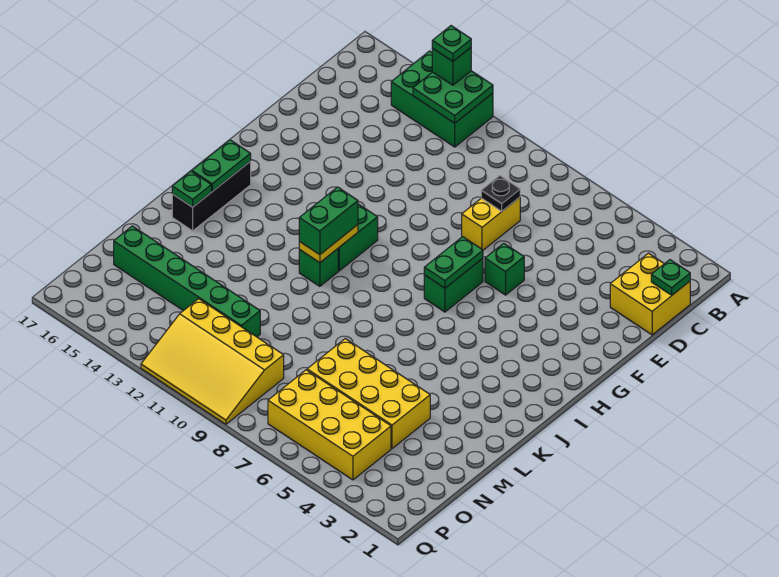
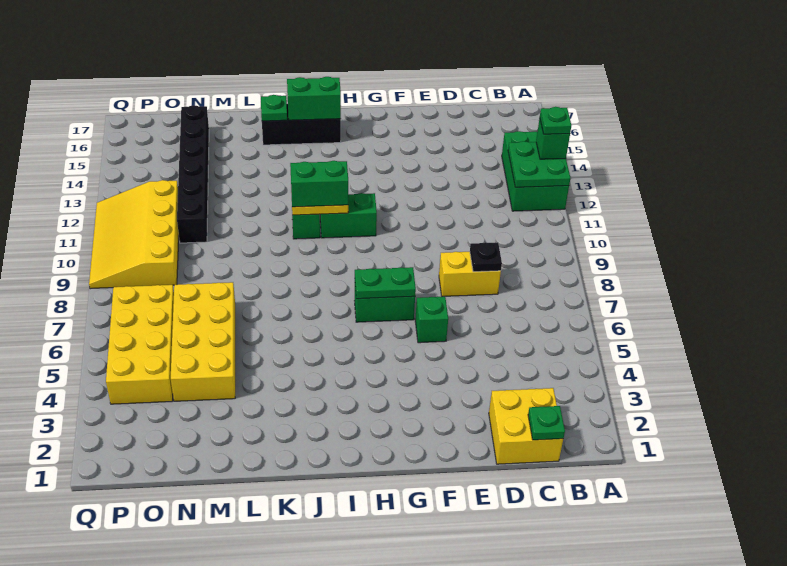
green 1x2 plate [192,140,251,191] -> green 1x2 brick [287,77,341,120]
green 1x6 brick [114,226,260,337] -> black 1x6 brick [177,105,209,243]

